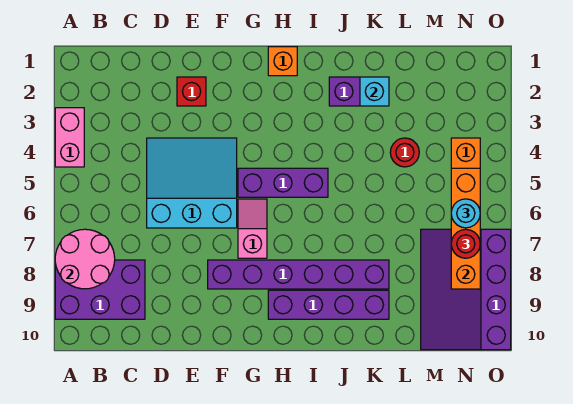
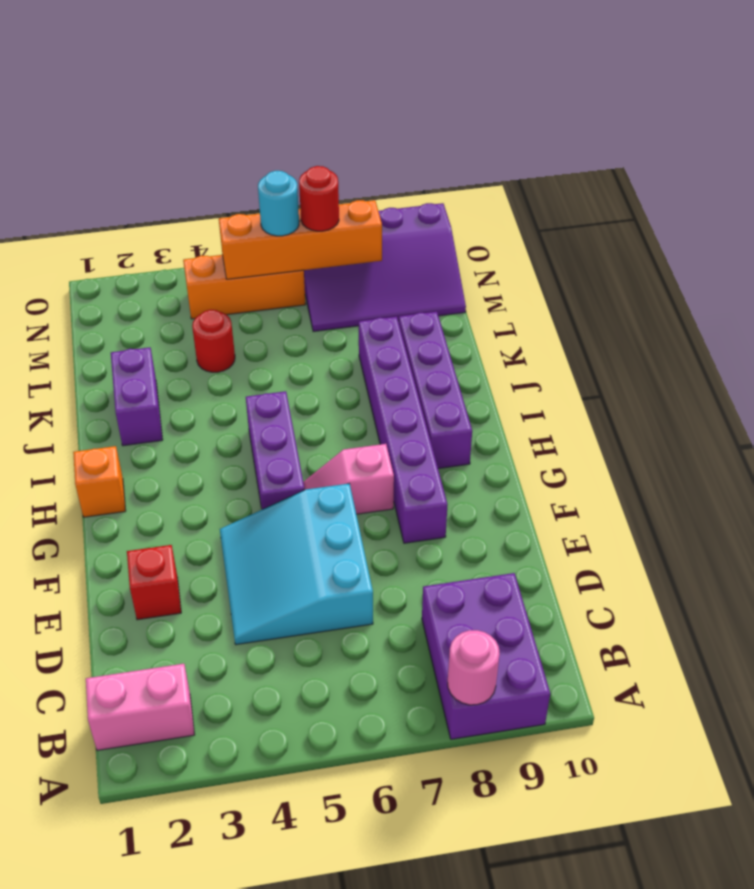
pink 1x2 brick [55,108,84,167] -> pink 1x2 brick moved to [86,664,195,750]
pink 2x2 round brick [55,229,115,289] -> pink 1x1 round brick [448,630,500,705]
cyan 1x1 brick [360,77,389,106] -> none

